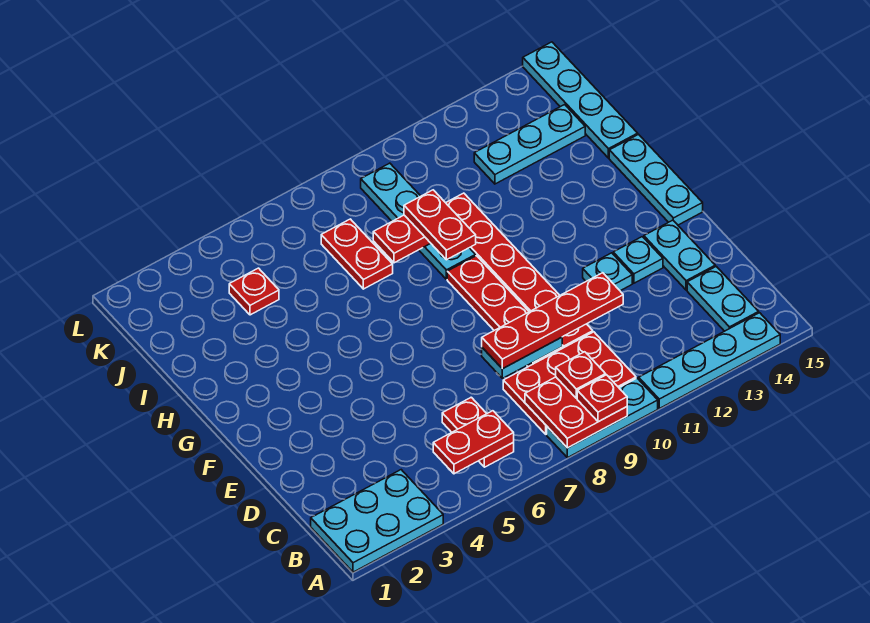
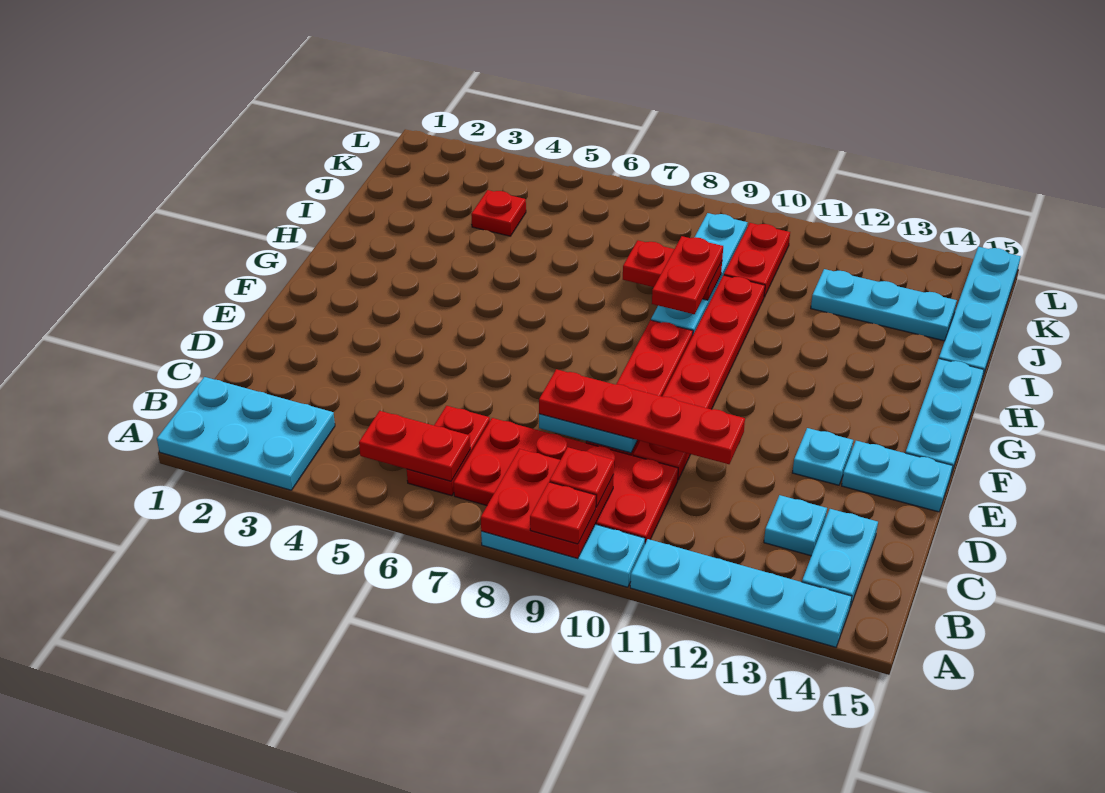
red 2x3 plate [503,332,636,434] -> red 2x4 plate [454,418,678,543]
cyan 1x2 plate [644,220,715,290] -> cyan 1x2 plate turned to [842,441,953,512]
cyan 1x1 plate [583,253,632,291] -> cyan 1x1 plate moved to [764,495,827,556]
red 1x2 plate [321,219,393,289] -> red 1x2 plate moved to [724,223,790,297]

